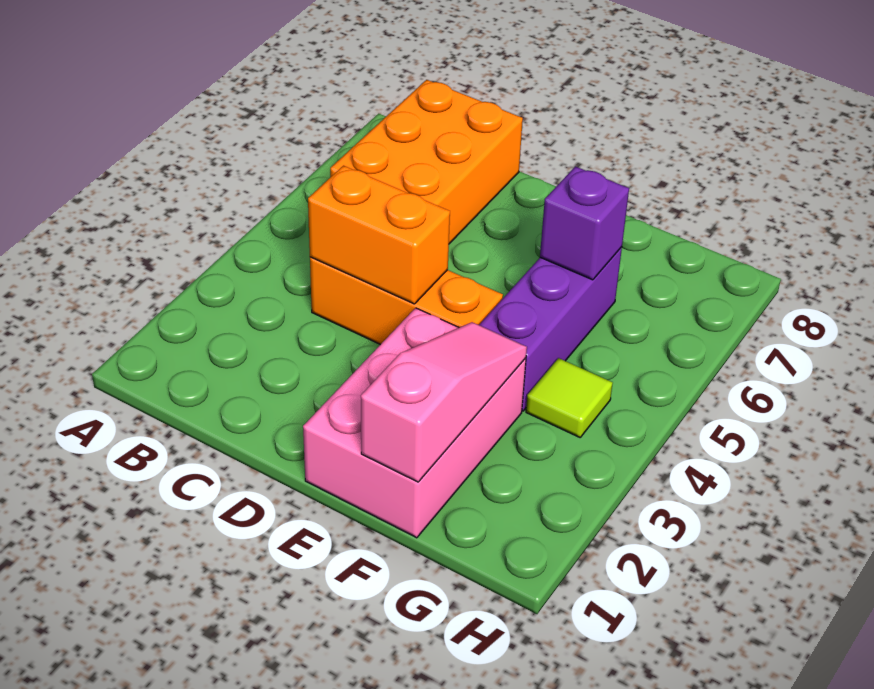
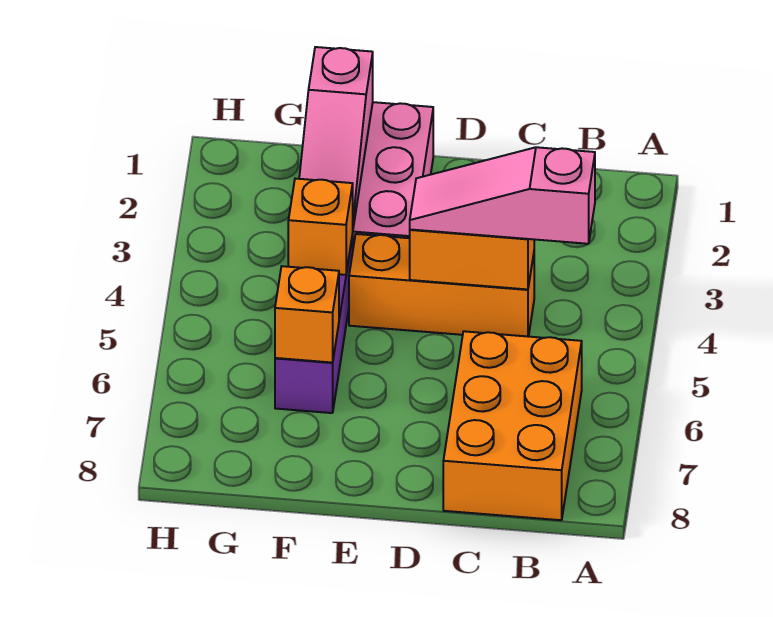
none -> pink 1x3 slope [410,147,595,244]
none -> orange 1x1 brick [288,179,353,275]
purple 1x1 brick [540,166,629,280] -> orange 1x1 brick [275,266,339,363]
lime 1x1 tile [526,358,613,437] -> none

